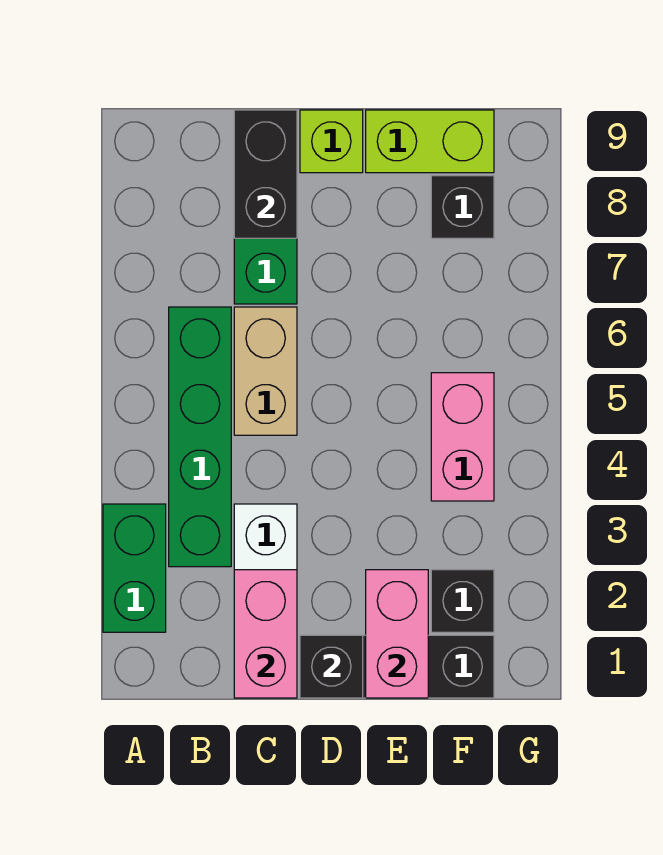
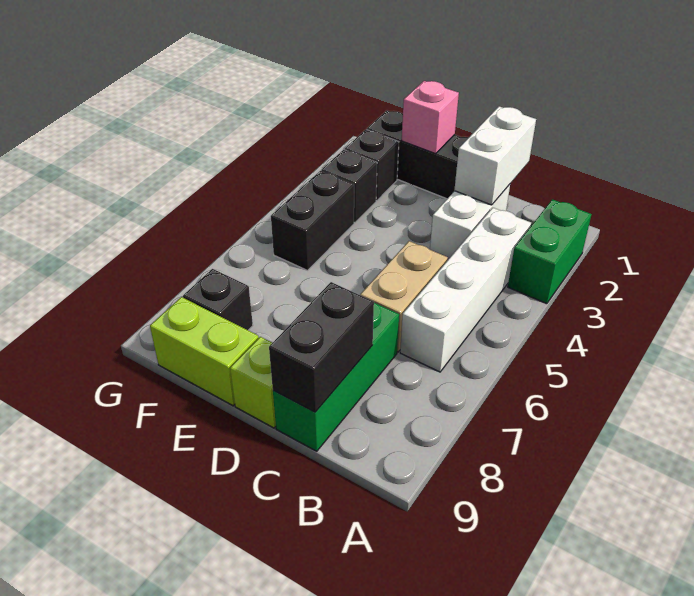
green 1x4 brick [169,307,231,567] -> white 1x4 brick [400,208,531,372]
pink 1x2 brick [234,570,297,698] -> white 1x2 brick [454,106,536,205]
black 1x1 brick [300,635,363,698] -> black 1x1 brick moved to [321,150,377,222]
pink 1x2 brick [366,570,428,698] -> pink 1x1 brick [402,81,459,154]
pink 1x2 brick [431,373,494,501] -> black 1x2 brick [271,171,354,270]

